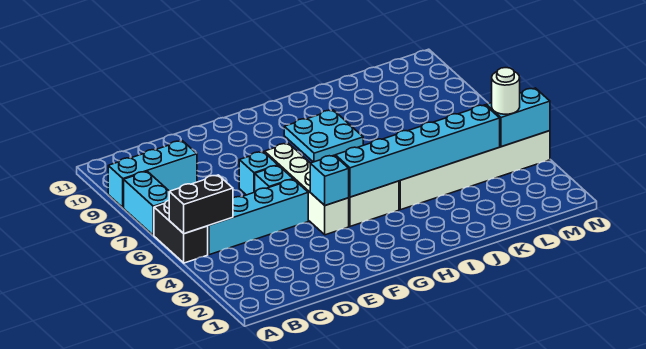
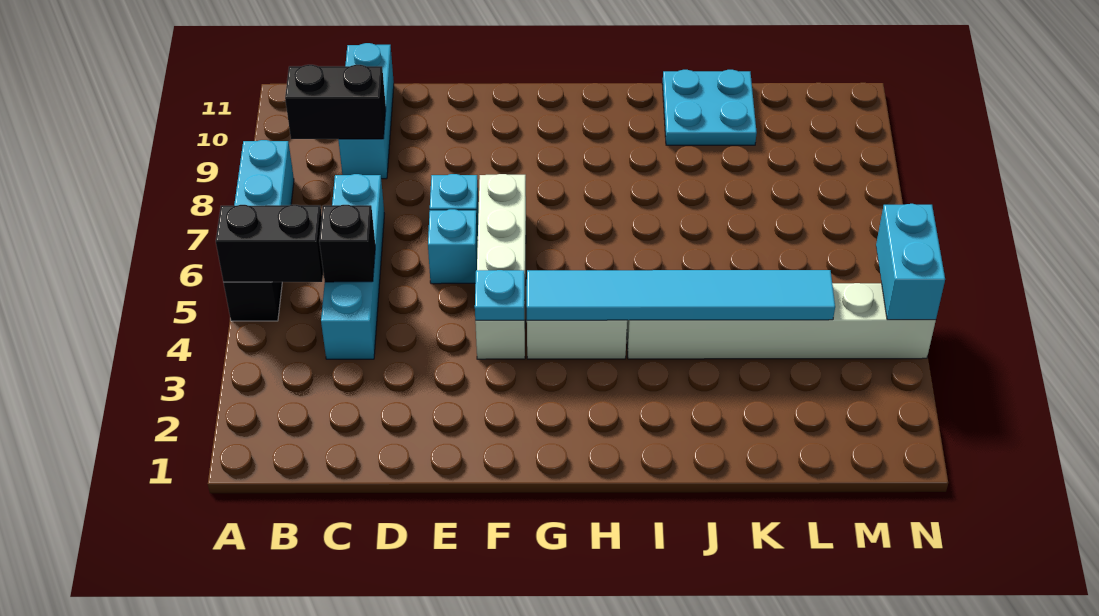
cyan 1x3 brick [108,141,197,208] -> cyan 1x3 brick turned to [338,43,394,179]
cyan 1x4 brick [208,179,308,255] -> cyan 1x4 brick turned to [321,174,384,359]
none -> black 1x2 brick [285,65,386,139]
none -> black 1x1 brick [319,205,375,282]
cyan 1x1 brick [310,155,349,205] -> cyan 1x1 plate [475,270,525,320]
cyan 1x6 brick [335,105,500,197] -> cyan 1x6 tile [527,270,835,320]
cyan 2x2 plate [284,110,363,162] -> cyan 2x2 plate moved to [662,70,757,145]
cyan 1x2 brick [486,88,550,147] -> cyan 1x2 brick turned to [876,204,945,320]
white 1x1 round brick [492,68,520,114] -> none

